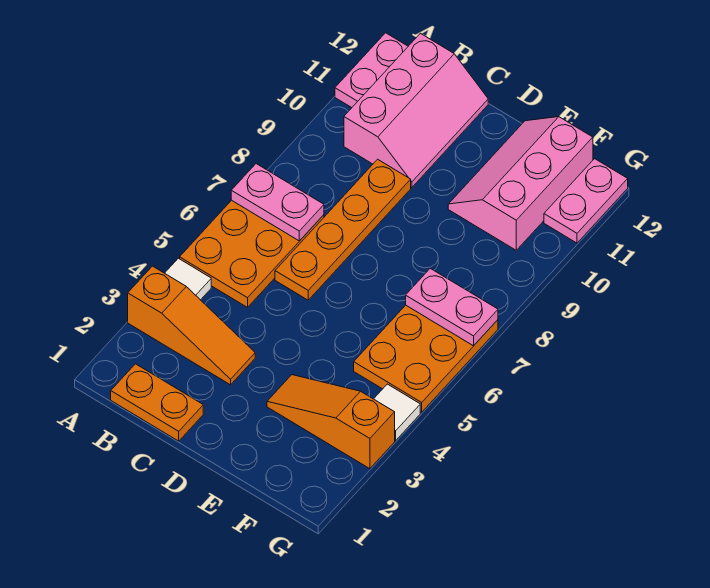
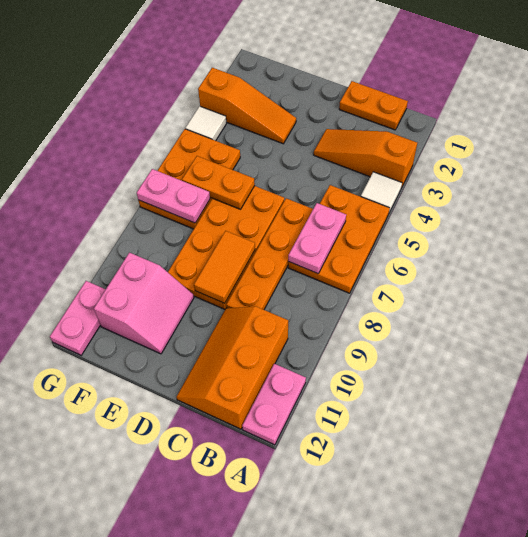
pink 1x2 plate [231,164,324,241] -> pink 1x2 plate turned to [288,203,346,274]
pink 2x3 slope [344,33,488,187] -> orange 2x3 slope [176,306,288,429]
none -> orange 2x4 plate [168,186,284,309]
none -> orange 1x2 tile [194,231,255,303]
none -> orange 1x2 plate [182,156,255,209]
pink 2x3 slope [448,117,593,250] -> pink 2x2 slope [94,253,194,354]

